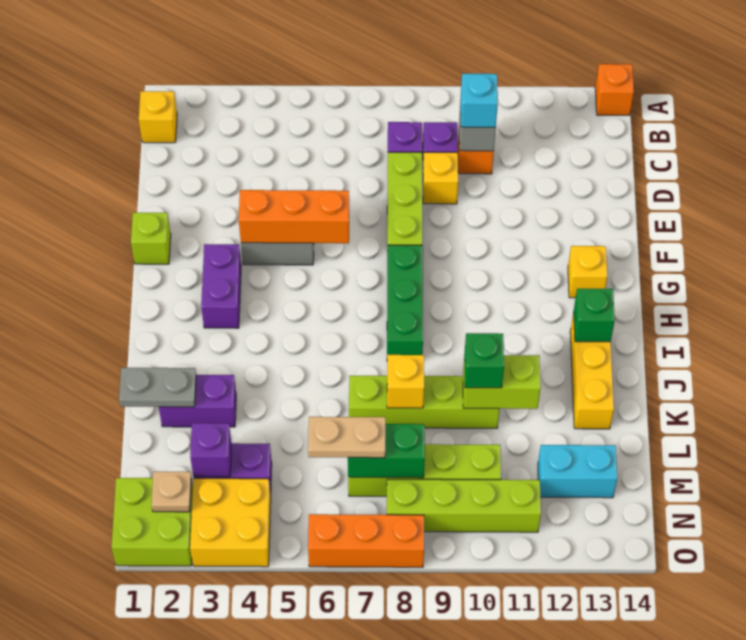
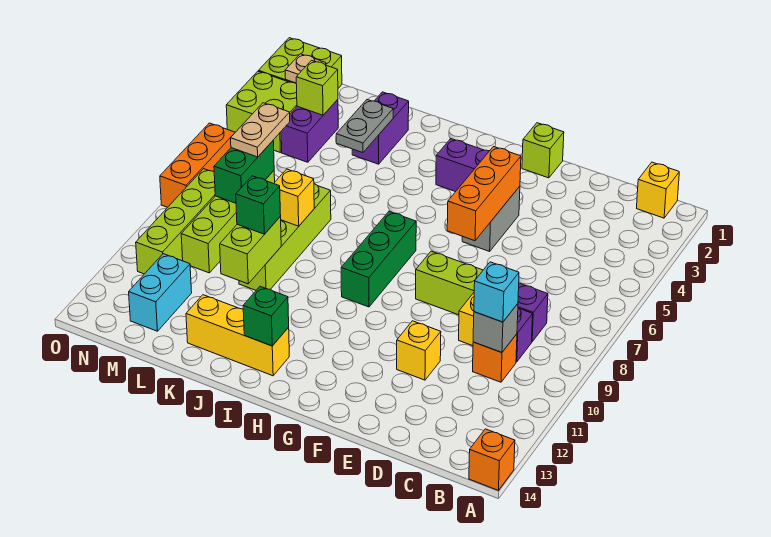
green 1x3 brick [387,245,423,355] -> green 1x3 brick turned to [341,212,416,307]
yellow 1x1 brick [568,246,607,298] -> yellow 1x1 brick moved to [397,321,441,380]
grey 1x2 plate [119,368,196,407] -> grey 1x2 plate moved to [336,100,393,153]
purple 1x1 brick [190,423,231,477] -> lime 1x1 brick [296,60,338,115]
yellow 2x2 brick [190,478,271,567] -> lime 2x2 brick [226,71,297,152]

